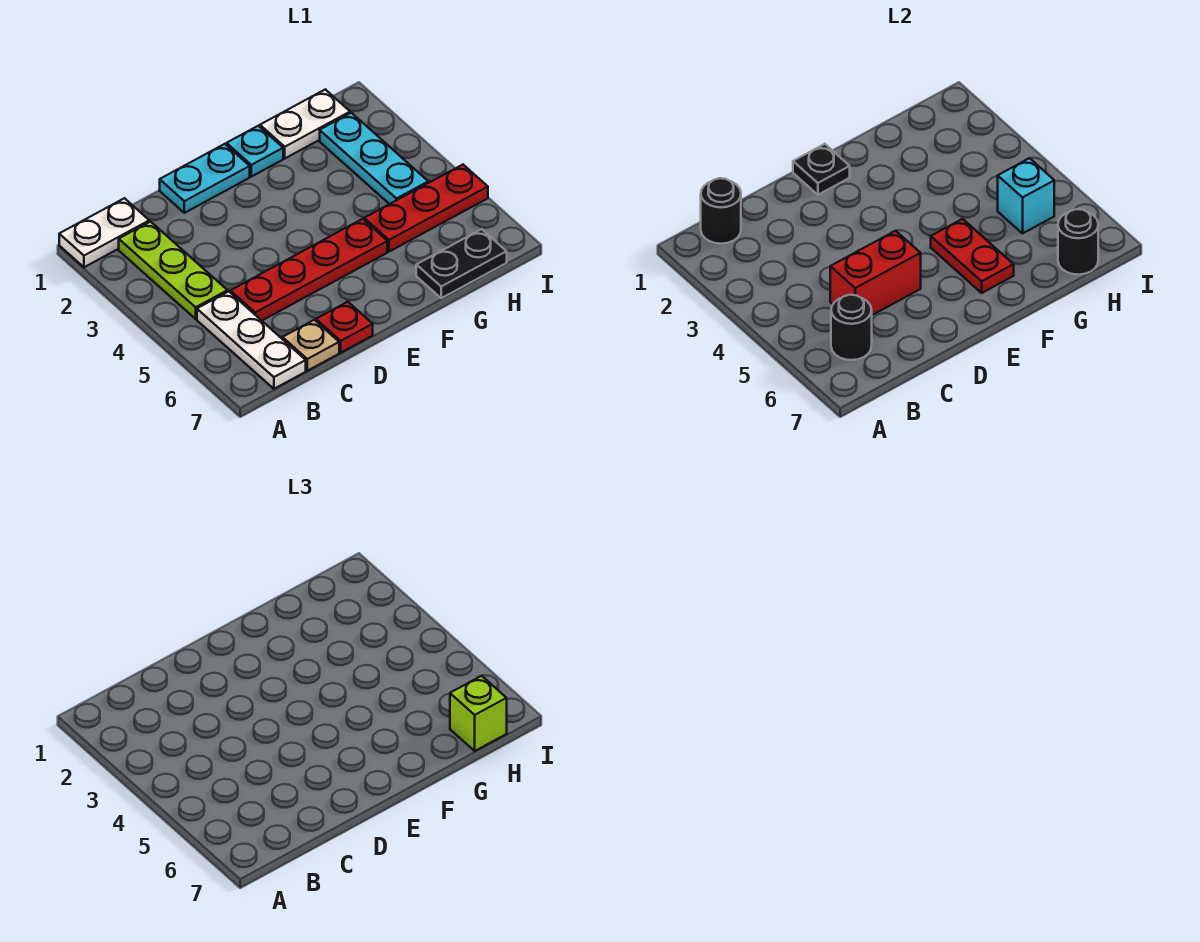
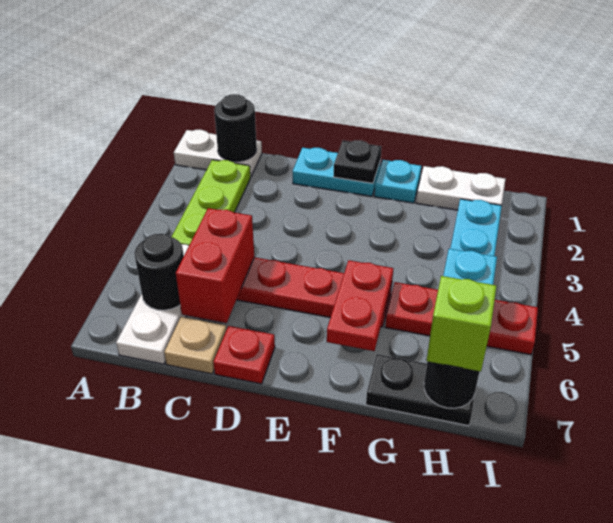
red 1x2 brick [830,231,921,315] -> red 1x2 brick turned to [176,208,254,323]

